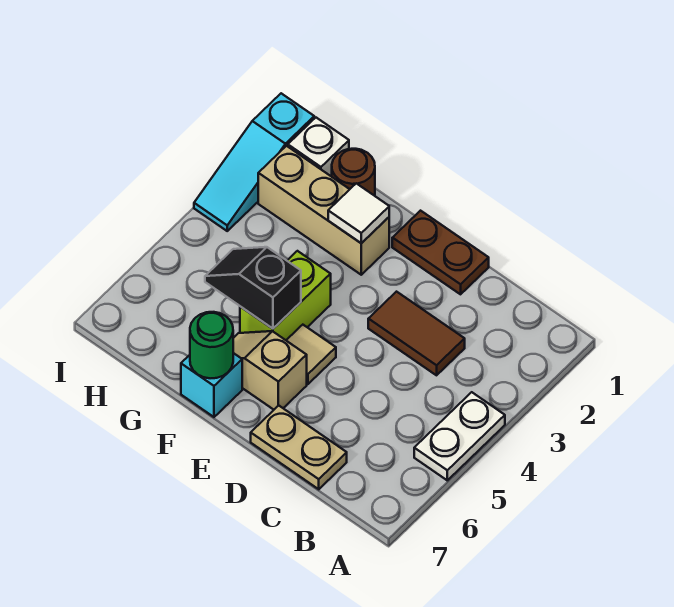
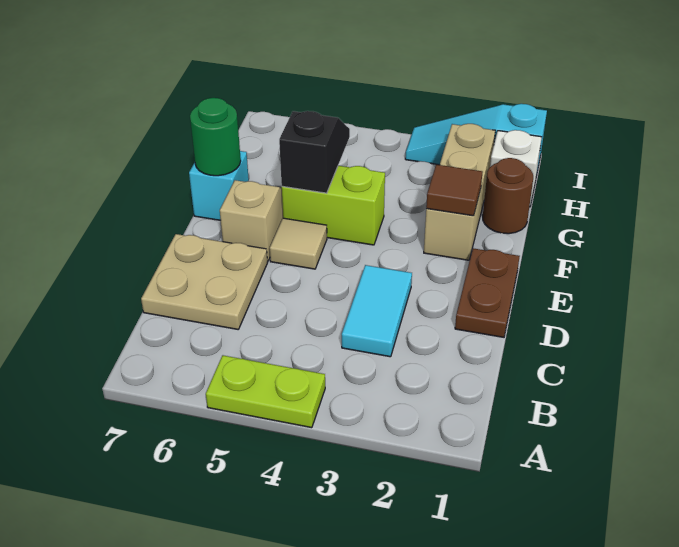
white 1x2 plate [414,392,505,480] -> lime 1x2 plate [206,355,325,428]
brown 1x2 tile [368,292,465,375] -> cyan 1x2 tile [342,265,412,357]
tan 1x2 plate [251,406,347,489] -> tan 2x2 plate [141,234,268,329]
white 1x1 tile [328,183,389,243] -> brown 1x1 tile [426,165,482,216]

